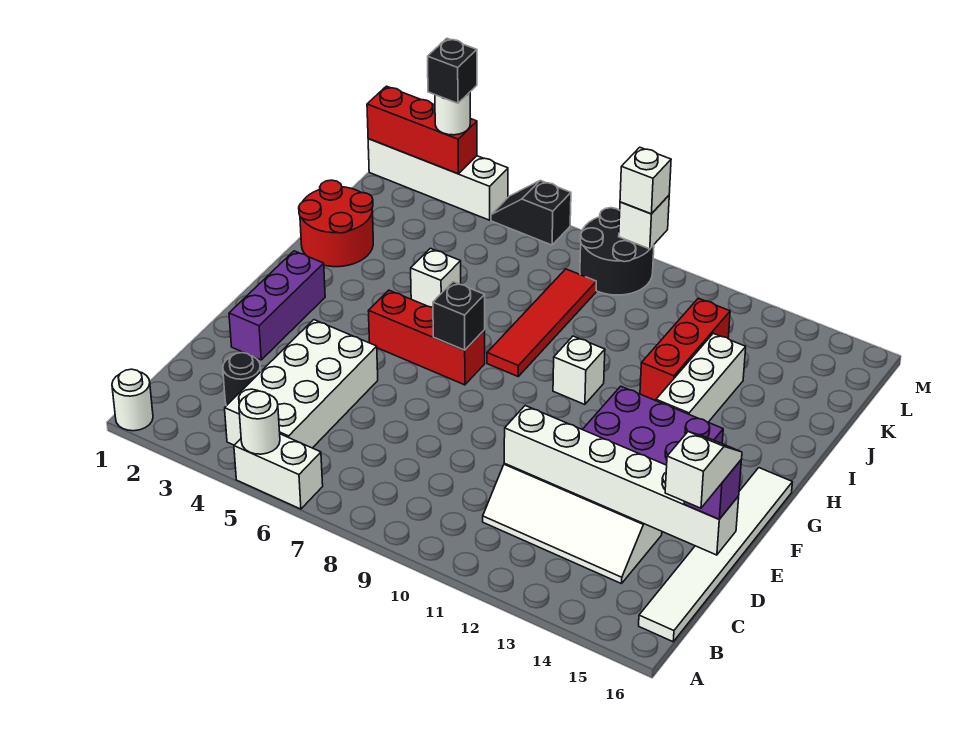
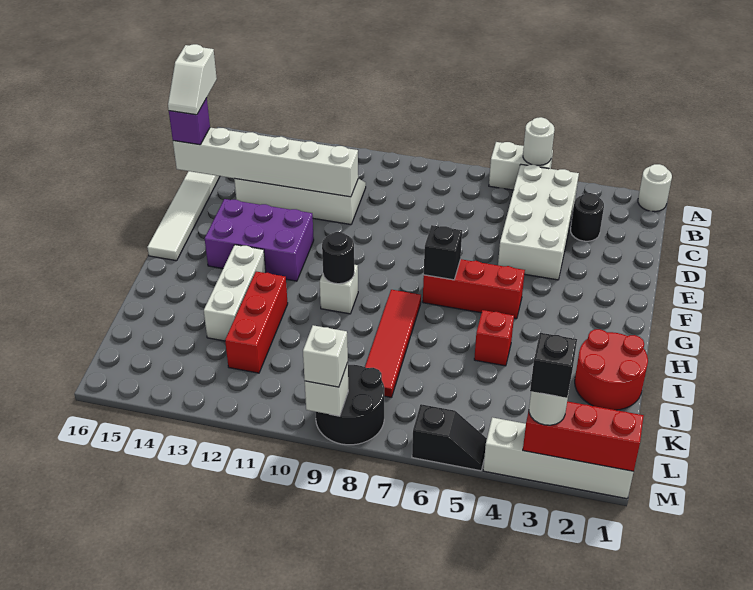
purple 1x3 brick [229,251,325,360] -> none
none -> black 1x1 round brick [322,232,354,284]
white 1x1 brick [411,248,461,307] -> red 1x1 brick [474,310,514,366]

